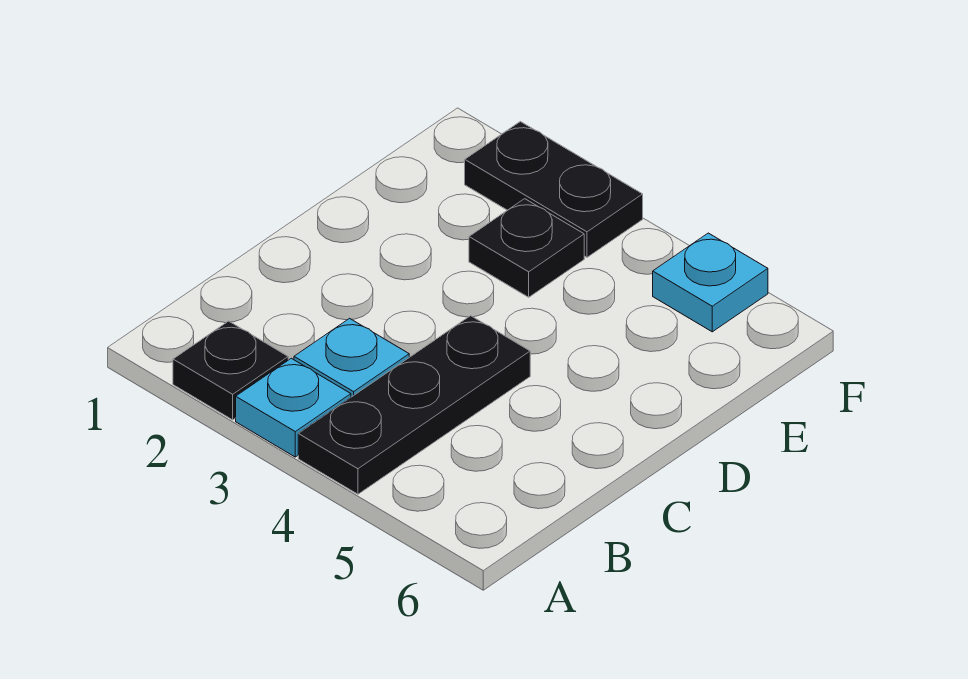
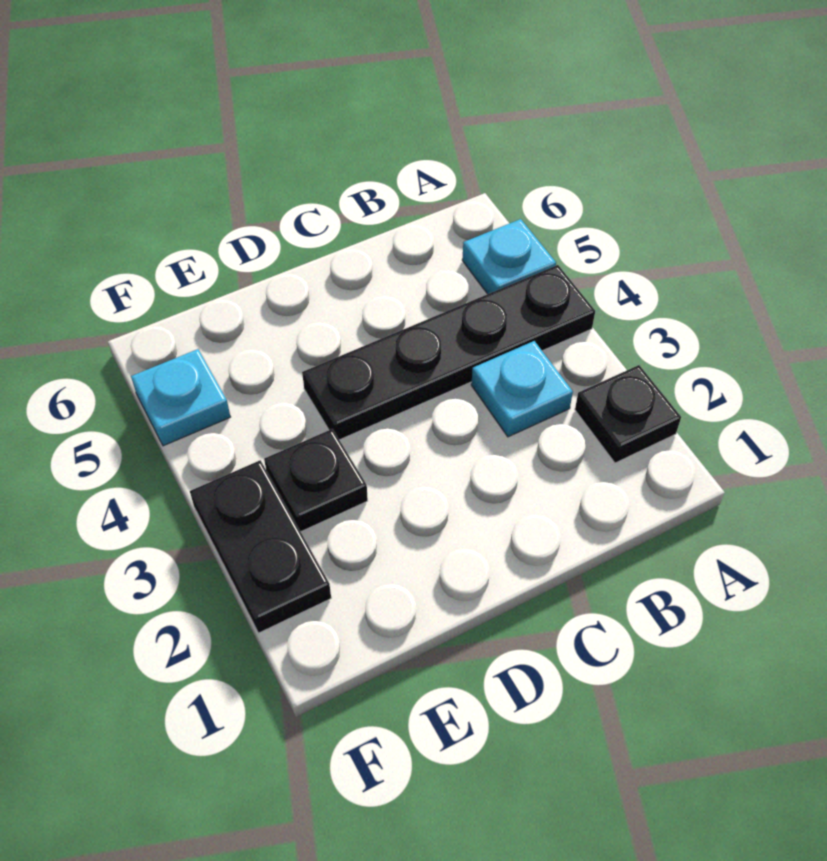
cyan 1x1 plate [236,358,351,457] -> cyan 1x1 plate moved to [462,219,556,294]
black 1x3 plate [298,316,530,494] -> black 1x4 plate [302,265,595,440]

